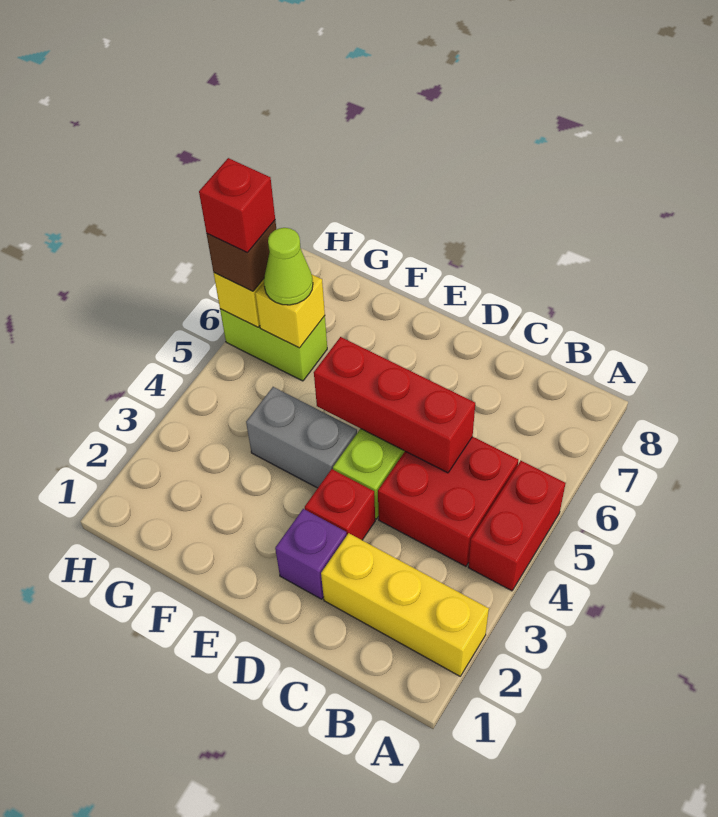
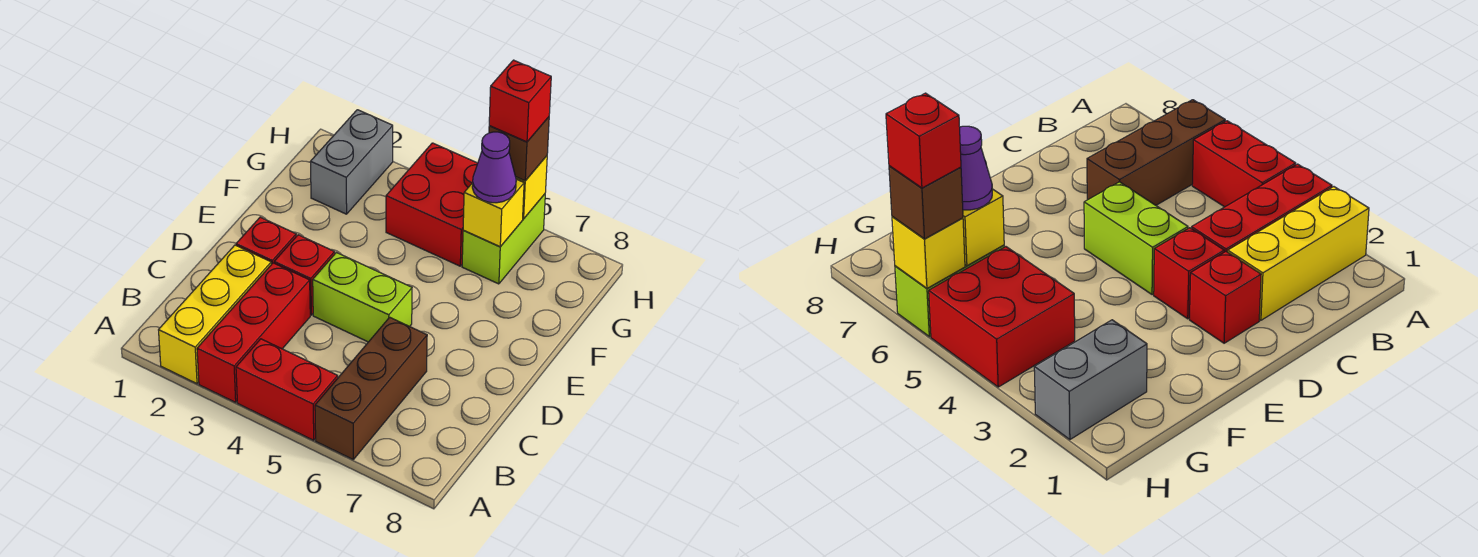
none -> brown 1x3 brick [315,317,427,459]
red 2x2 brick [378,437,518,566] -> red 2x2 brick moved to [386,143,478,266]
red 1x3 brick [314,337,475,473] -> red 1x3 brick moved to [197,263,310,402]
purple 1x1 brick [275,509,347,599] -> red 1x1 brick [236,217,296,264]
grey 1x2 brick [246,387,357,488] -> grey 1x2 brick moved to [310,110,393,214]
lime 1x1 cone [264,228,313,305] -> purple 1x1 cone [472,132,516,203]

